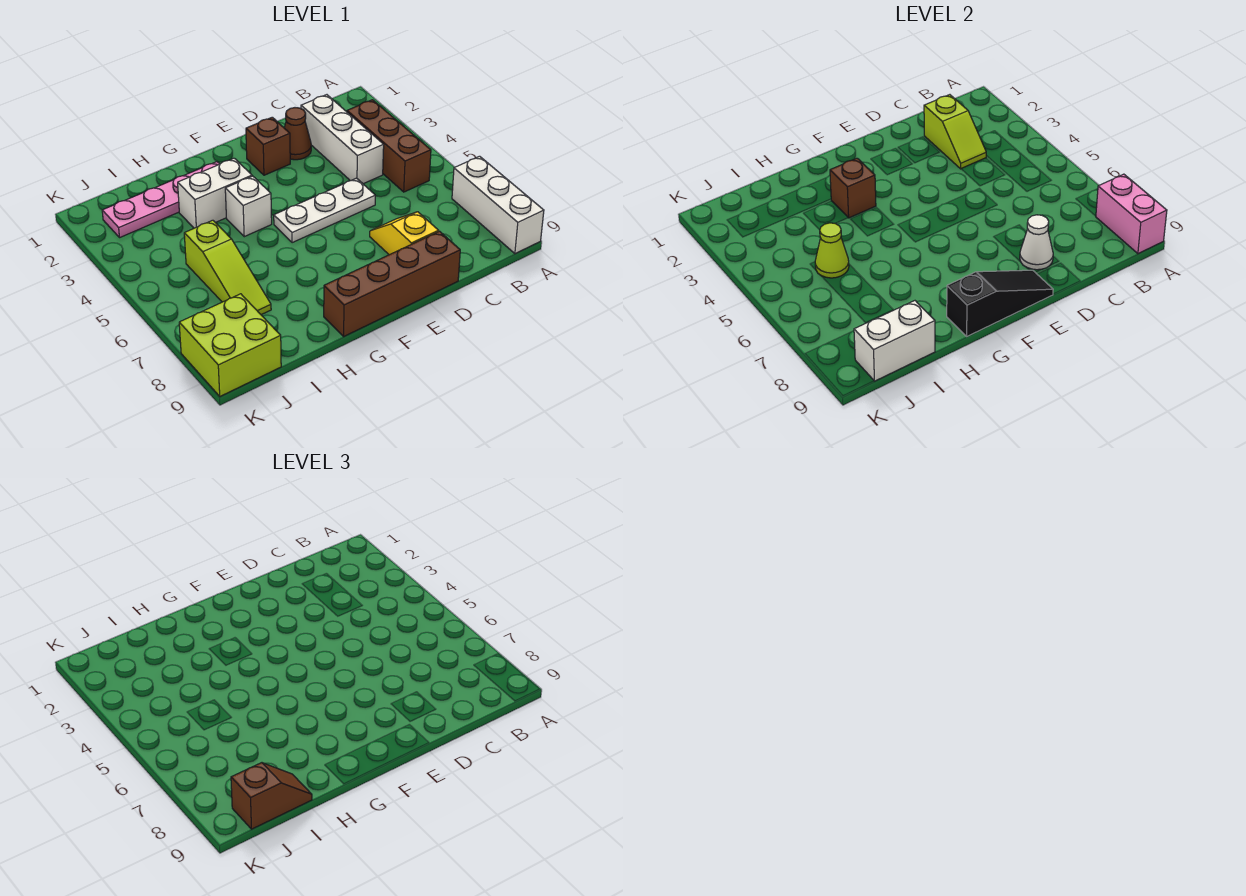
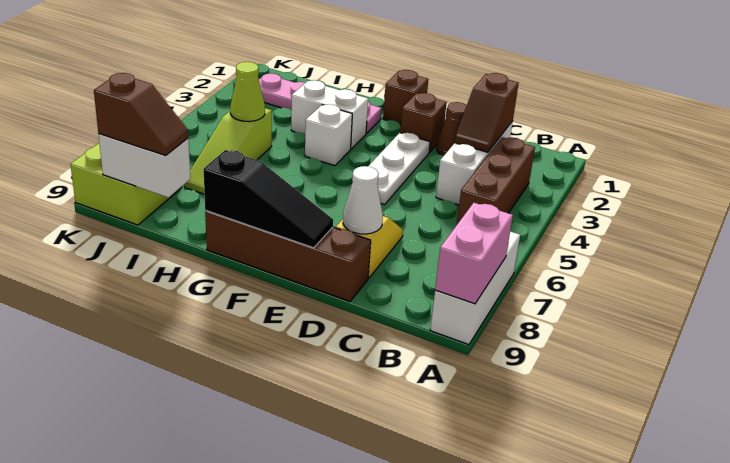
lime 1x2 slope [924,95,986,169] -> brown 1x2 slope [455,73,519,152]
white 1x3 plate [274,178,375,243] -> white 1x3 plate turned to [368,133,430,205]
brown 1x1 brick [830,158,876,218] -> brown 1x1 brick moved to [383,70,428,124]

